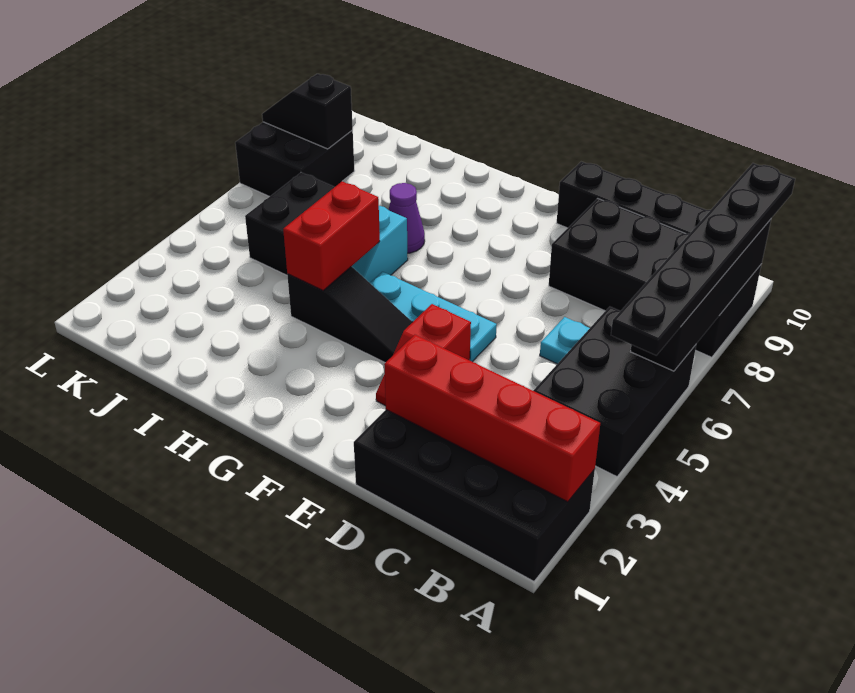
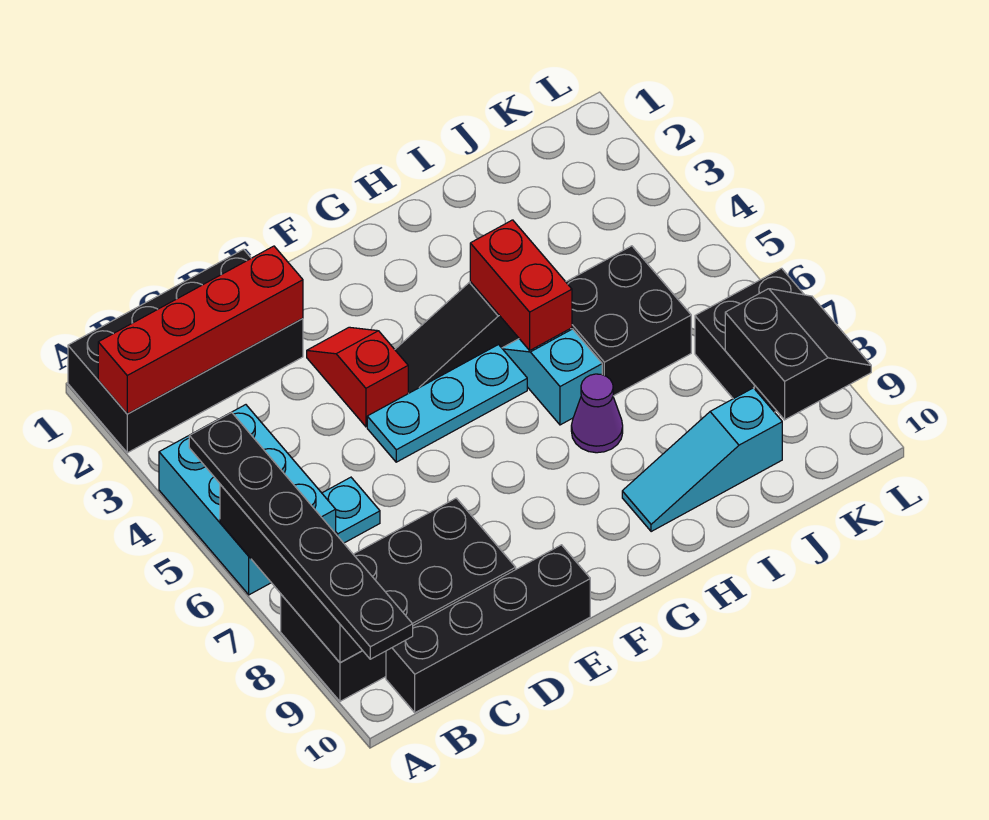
black 2x3 brick [533,307,696,476] -> cyan 2x3 brick [159,405,336,595]
none -> cyan 1x3 slope [622,388,782,532]
black 1x2 slope [262,74,353,149] -> black 2x2 slope [725,289,871,420]

